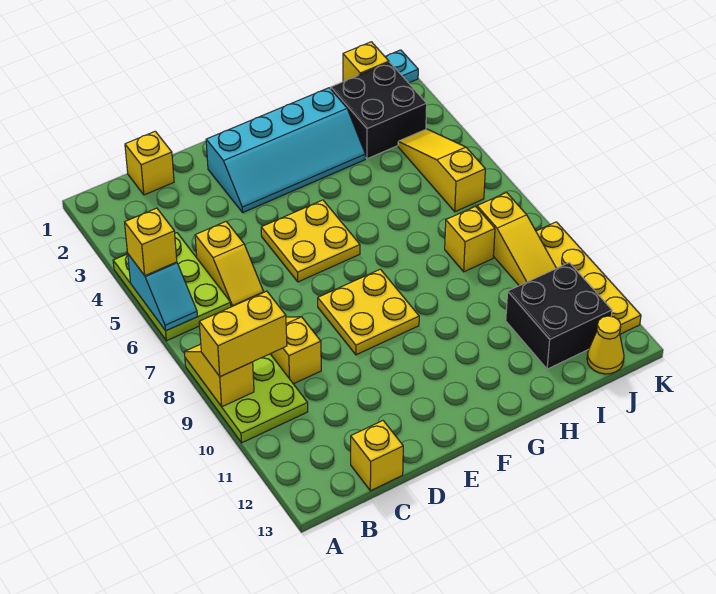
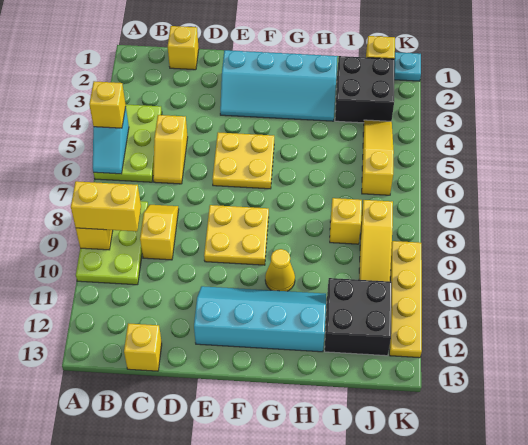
none -> cyan 2x4 slope [194,286,326,352]
yellow 1x1 cone [587,316,624,374] -> yellow 1x1 cone moved to [265,249,295,291]

